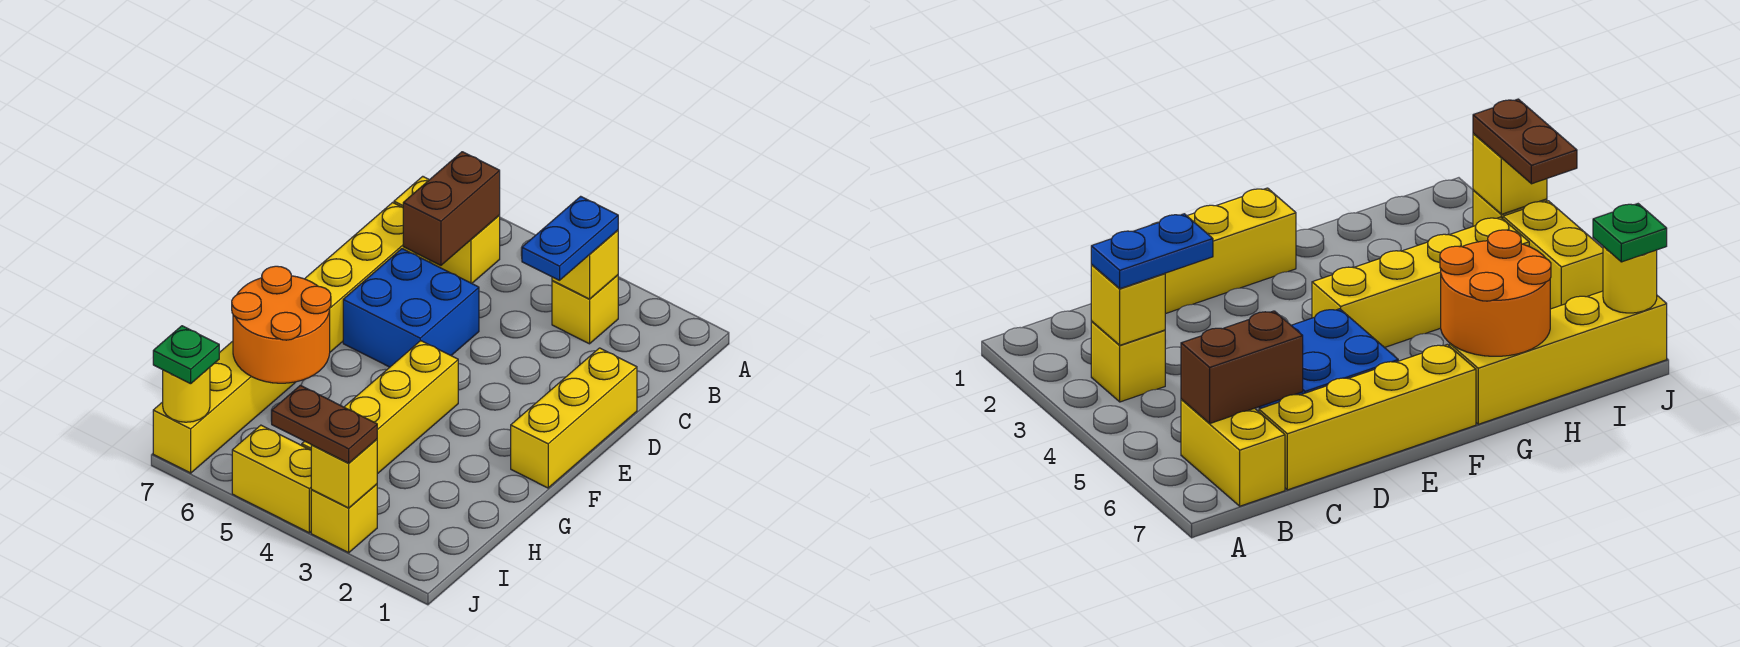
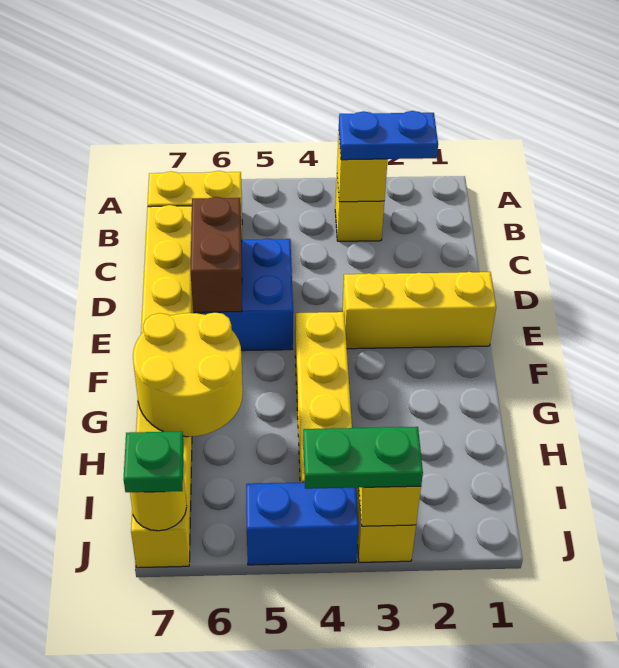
blue 1x2 plate [522,196,618,280] -> blue 1x2 plate turned to [339,111,438,160]
brown 1x2 brick [403,152,500,265] -> brown 1x2 brick moved to [191,197,242,312]
yellow 1x3 brick [511,348,637,488] -> yellow 1x3 brick turned to [342,272,496,349]
orange 2x2 round brick [232,266,331,383] -> yellow 2x2 round brick [133,312,243,437]
brown 1x2 plate [271,385,377,463] -> green 1x2 plate [303,427,423,489]
yellow 1x2 brick [232,425,311,533] -> blue 1x2 brick [246,482,359,565]

